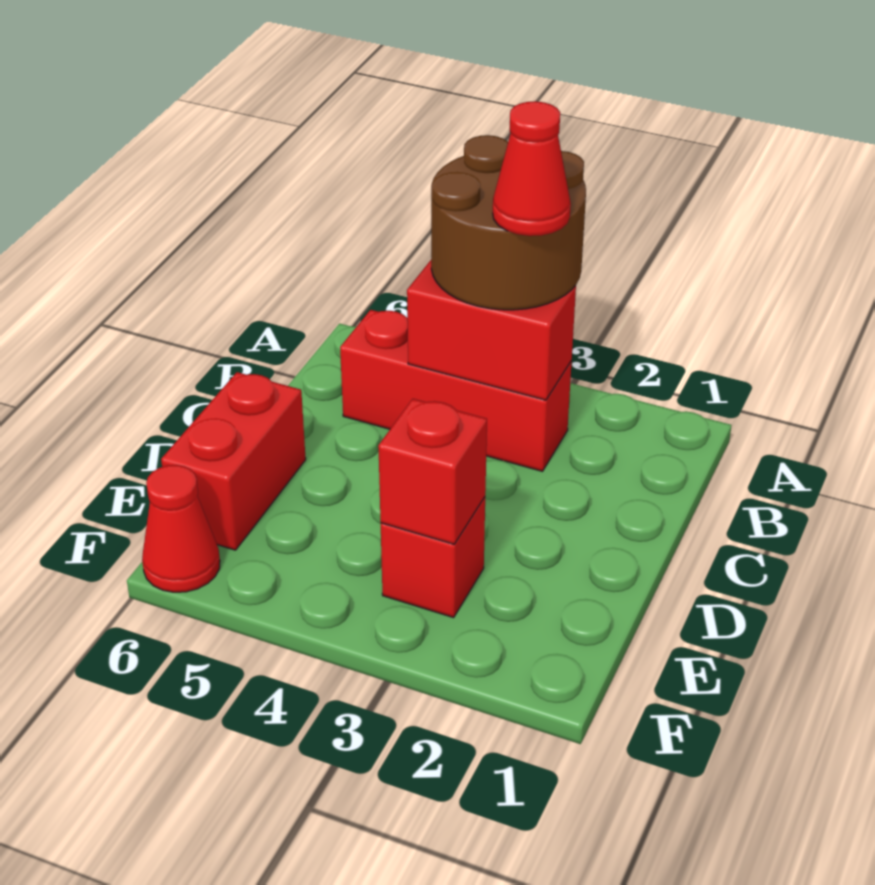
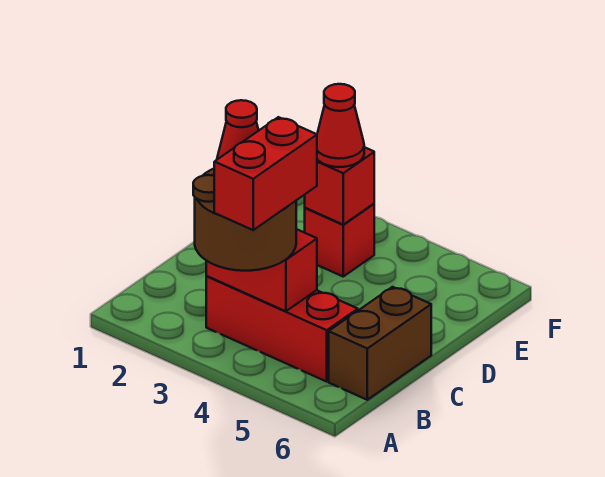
none -> brown 1x2 brick [329,287,431,400]
red 1x2 brick [161,372,306,550] -> red 1x2 brick moved to [214,117,317,230]
red 1x1 cone [142,465,220,592] -> red 1x1 cone moved to [317,84,364,167]

